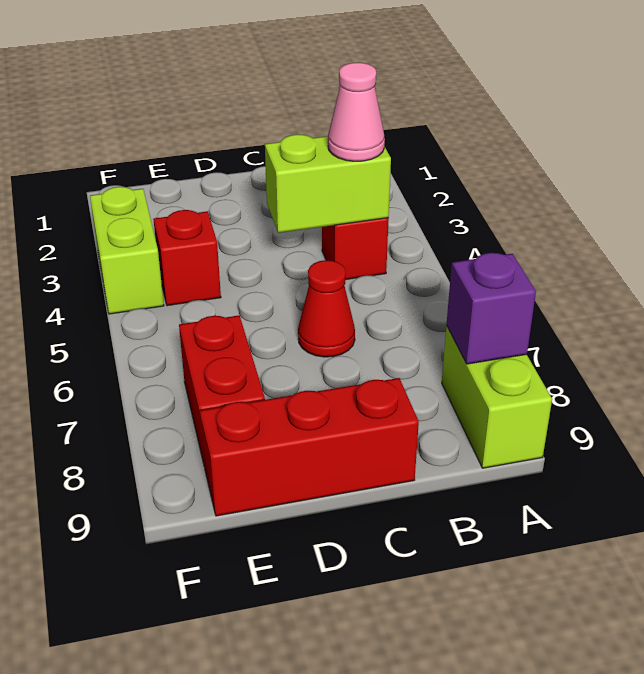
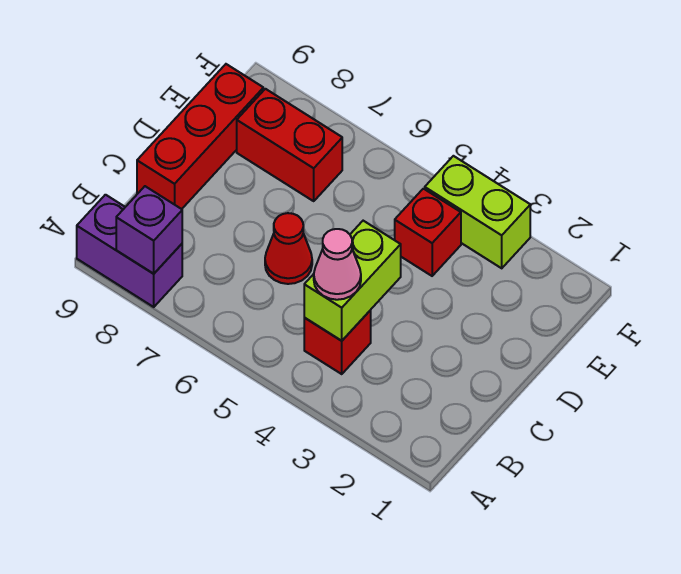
lime 1x2 brick [442,326,552,468] -> purple 1x2 brick [77,195,182,307]

